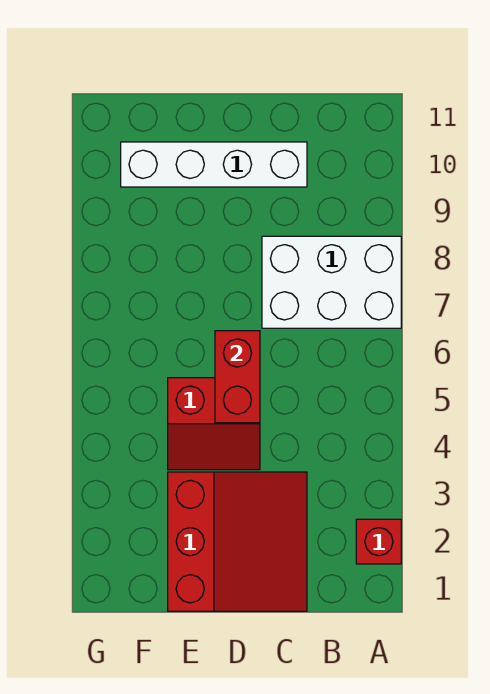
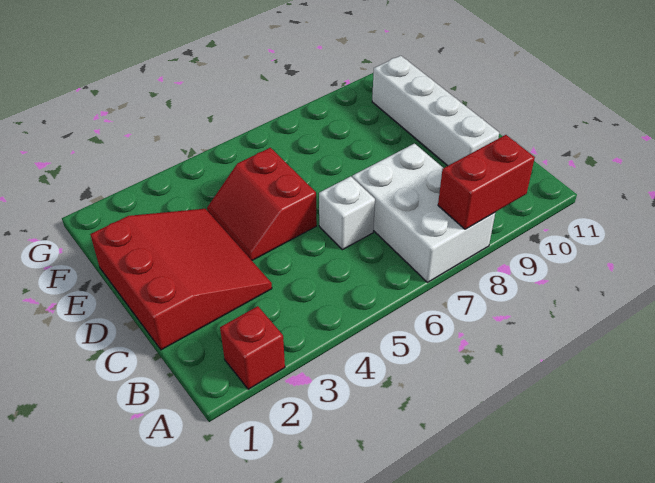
red 3x3 slope [168,472,307,611] -> red 3x3 slope turned to [90,209,272,350]
none -> white 1x1 brick [319,176,375,250]
red 1x2 brick [215,331,260,423] -> red 1x2 brick moved to [438,135,535,229]

